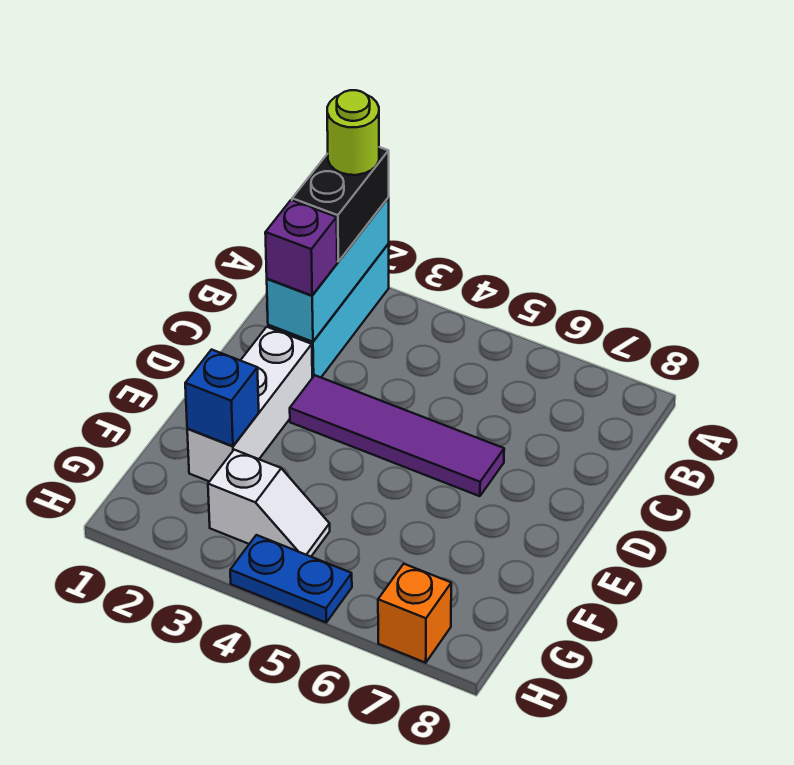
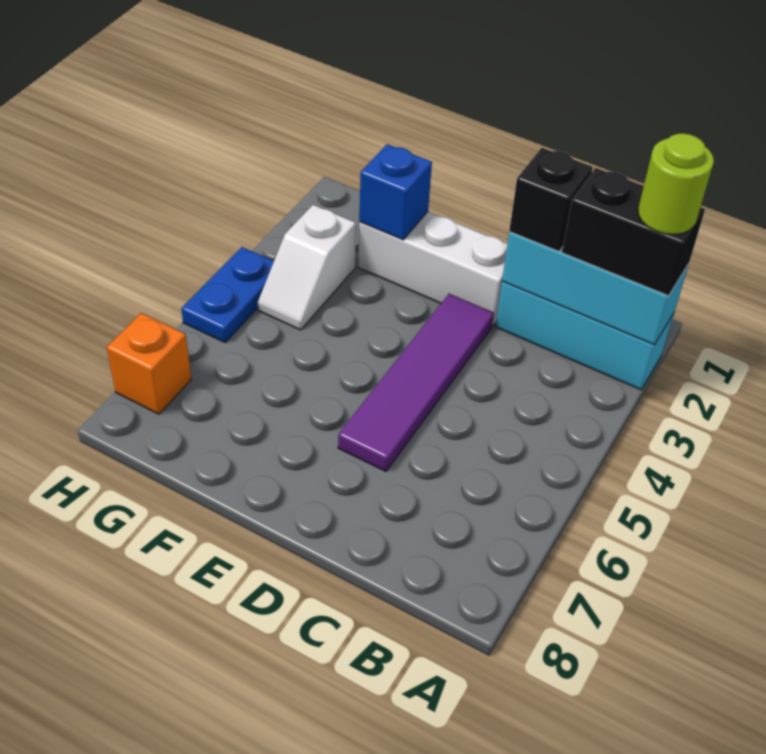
purple 1x1 brick [265,200,337,296] -> black 1x1 brick [509,148,593,251]

